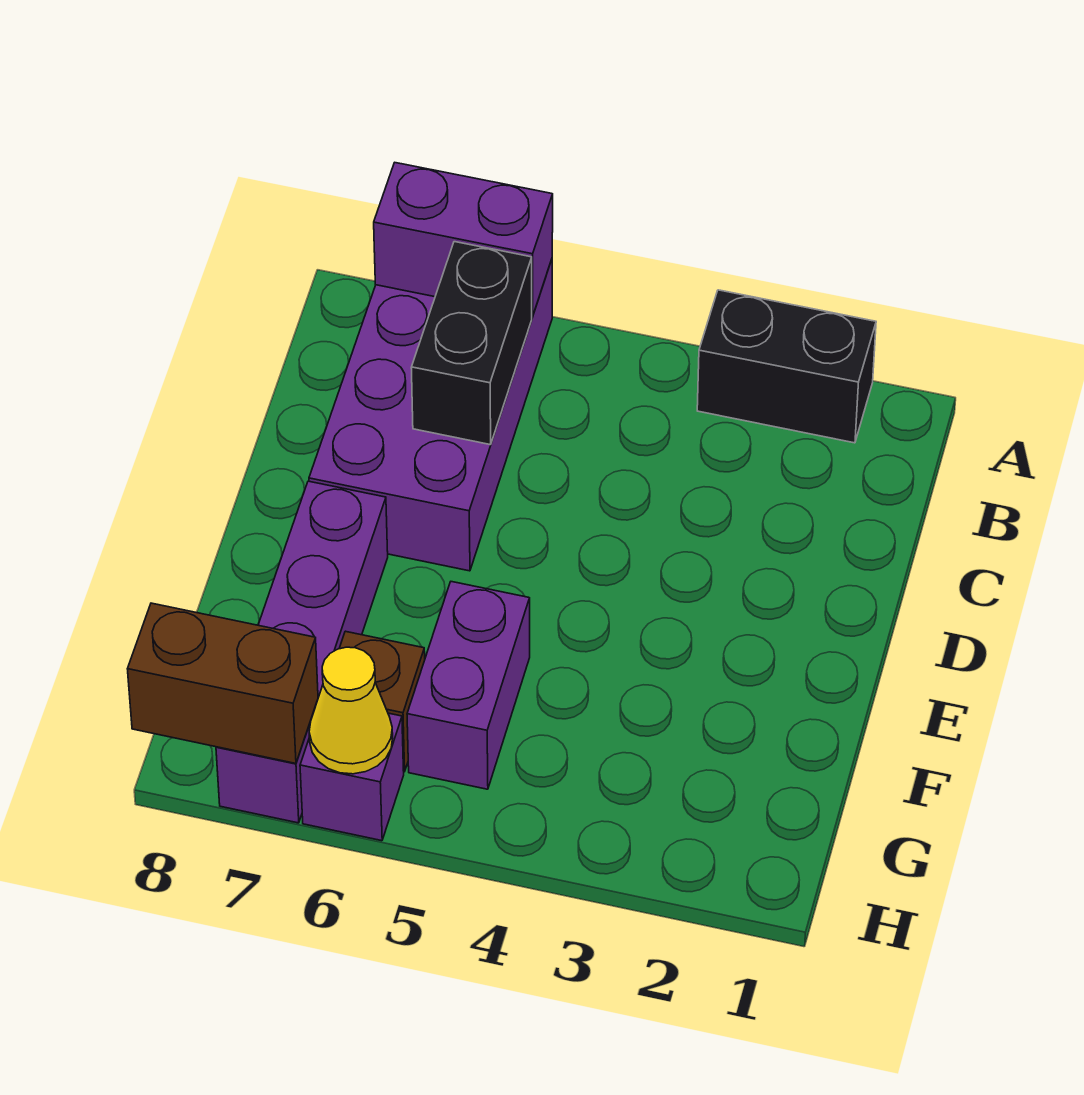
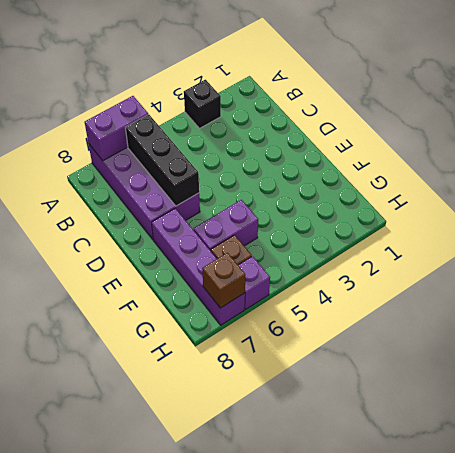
black 1x2 brick [697,290,876,443] -> black 1x1 brick [184,80,221,128]
black 1x2 brick [411,242,532,445] -> black 1x3 brick [125,114,199,206]
purple 1x2 brick [407,582,530,789] -> purple 1x2 brick turned to [194,200,258,251]
yellow 1x1 cone [309,647,393,774] -> none
brown 1x2 brick [128,603,318,763] -> brown 1x1 brick [202,253,245,308]

